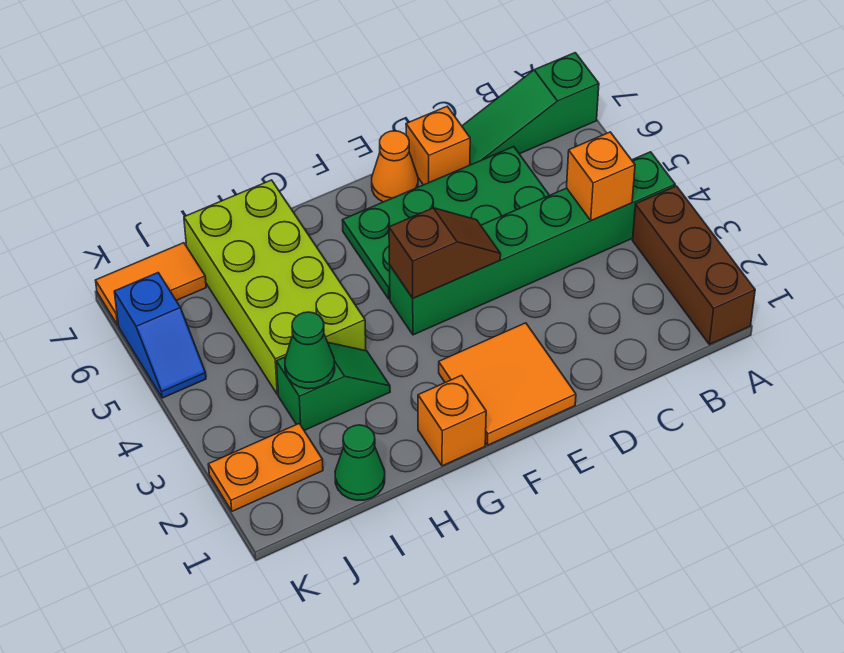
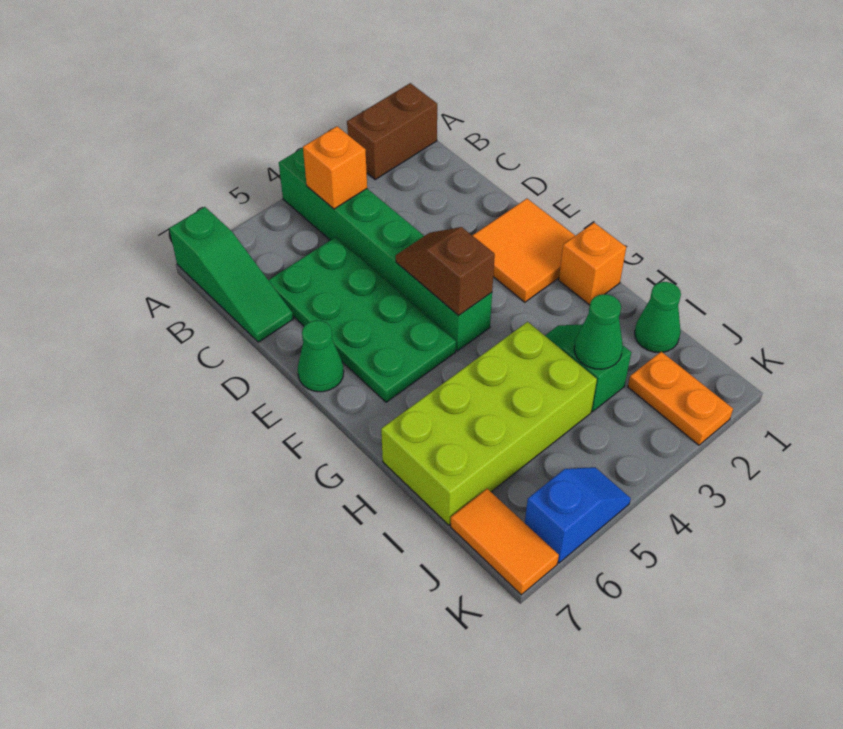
brown 1x3 brick [633,186,755,345] -> brown 1x2 brick [347,83,437,179]
orange 1x1 brick [406,106,470,185] -> none
orange 1x1 cone [372,131,418,202] -> green 1x1 cone [298,320,344,392]

